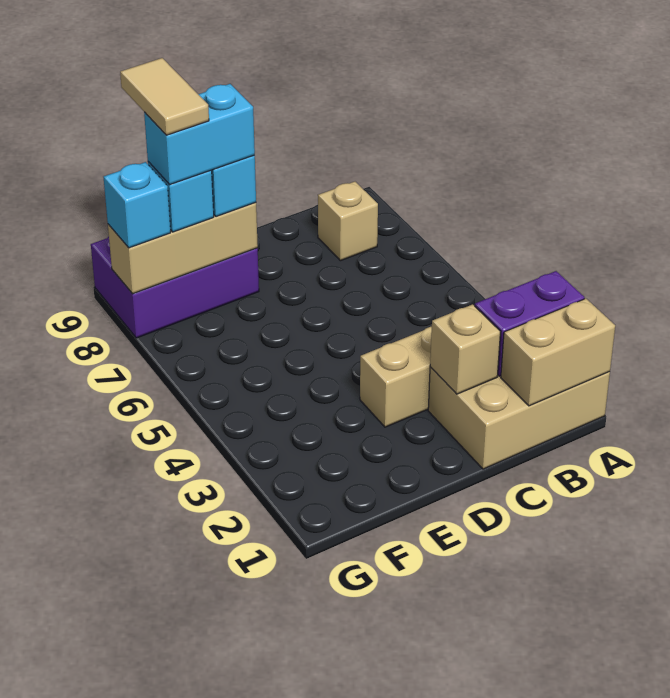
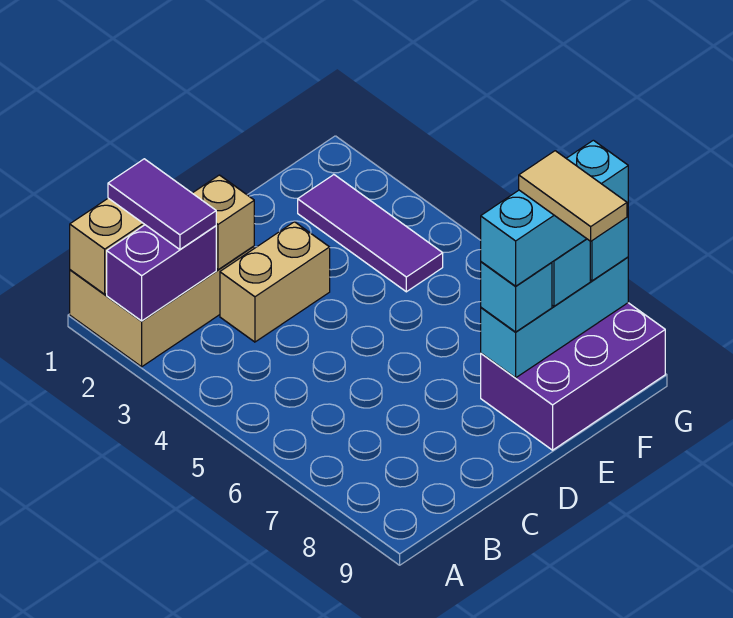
none -> purple 1x2 tile [108,159,216,249]
tan 1x1 brick [318,182,378,261] -> none
tan 1x3 brick [108,203,258,294] -> cyan 1x3 brick [481,257,628,378]
cyan 1x2 brick [144,84,255,185] -> cyan 1x3 brick [481,140,628,286]
none -> purple 1x3 tile [298,175,443,292]

